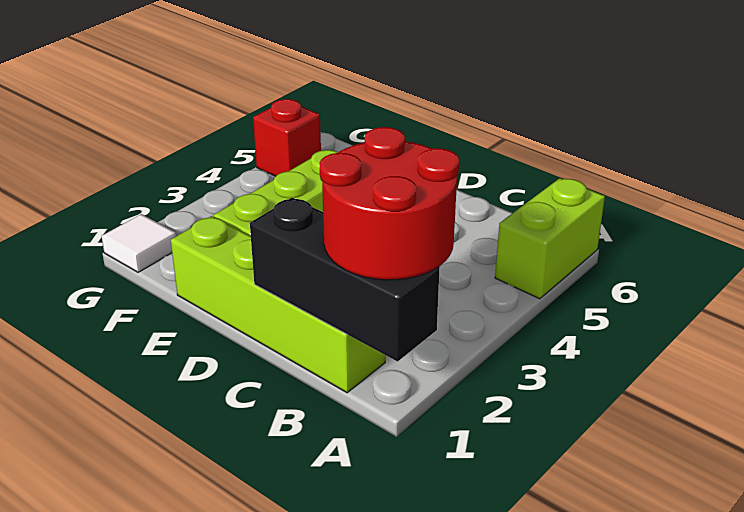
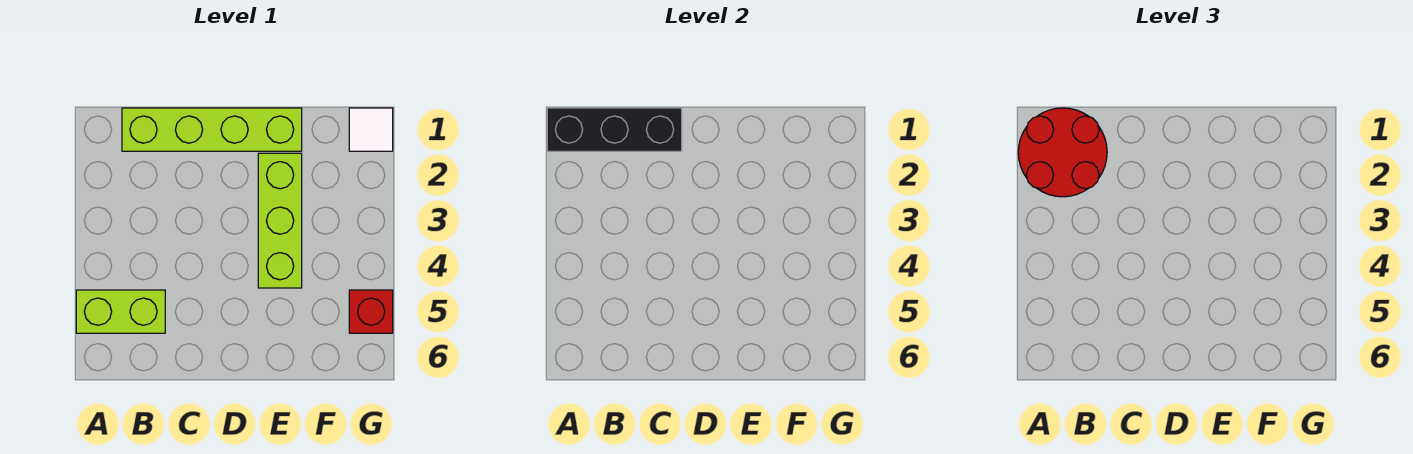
lime 1x2 brick [495,178,605,299] -> lime 1x2 brick turned to [76,290,165,333]

